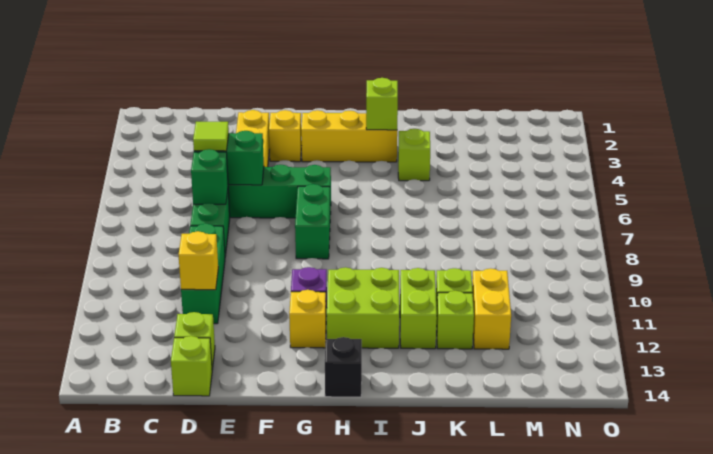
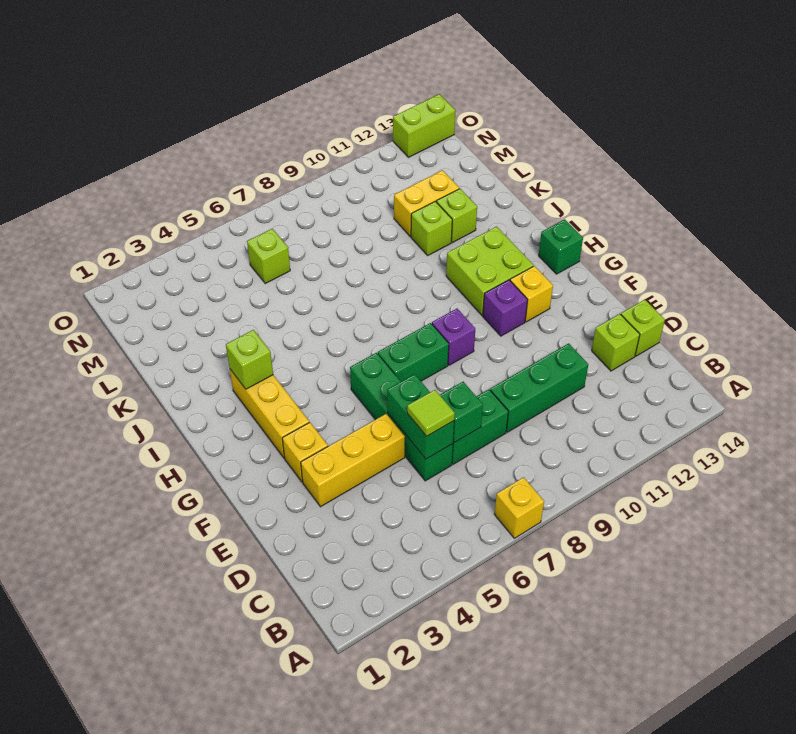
yellow 1x1 brick [179,231,218,290] -> yellow 1x1 brick moved to [494,477,544,538]
none -> purple 1x1 brick [432,309,475,365]
black 1x1 brick [325,337,362,397] -> green 1x1 brick [539,219,583,274]
lime 1x1 brick [398,129,430,181] -> lime 1x1 brick moved to [247,229,290,283]
lime 1x2 brick [400,268,437,349] -> lime 1x2 brick moved to [393,94,455,157]

